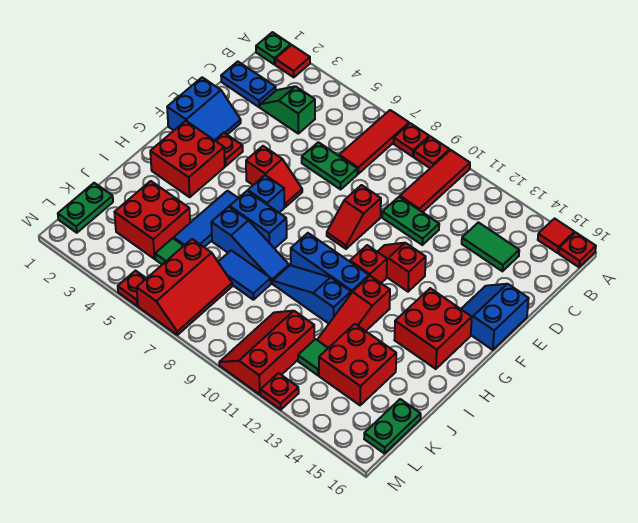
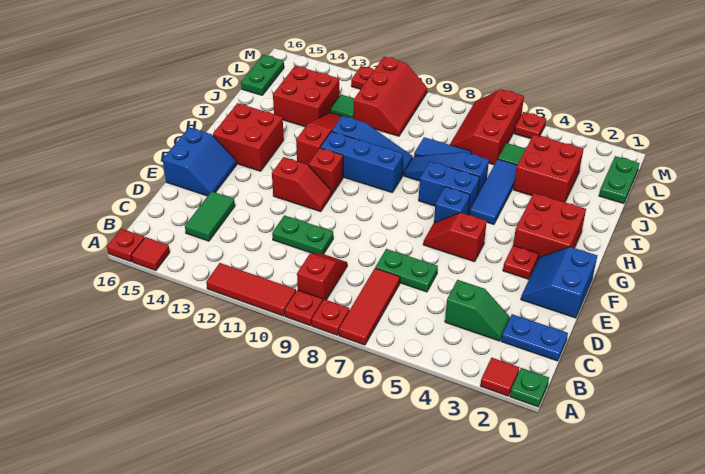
red 1x3 tile [400,150,470,212] -> red 1x3 tile turned to [206,263,296,316]
green 1x2 tile [462,222,519,271] -> green 1x2 tile turned to [185,191,235,241]
red 1x2 slope [327,185,381,249] -> red 1x2 slope moved to [297,254,347,300]

